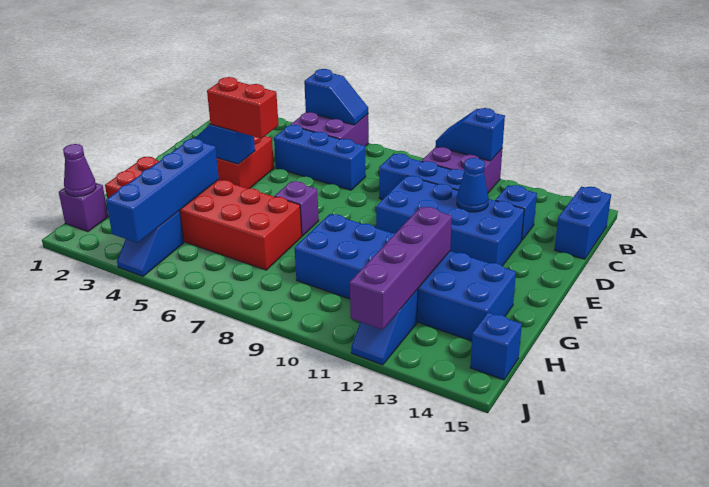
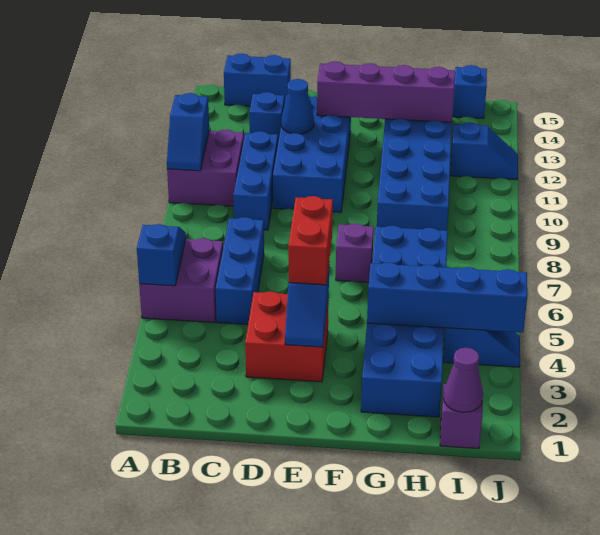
red 2x6 brick [105,157,302,270] -> blue 2x6 brick [361,226,448,417]
purple 1x4 brick [350,207,452,330] -> purple 1x4 brick moved to [317,62,455,122]

